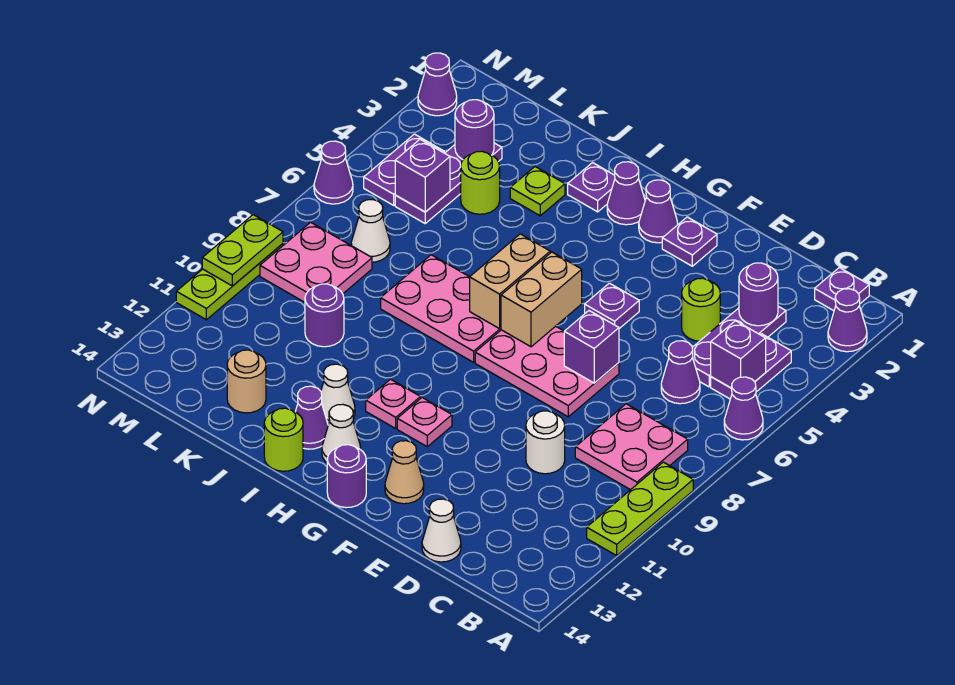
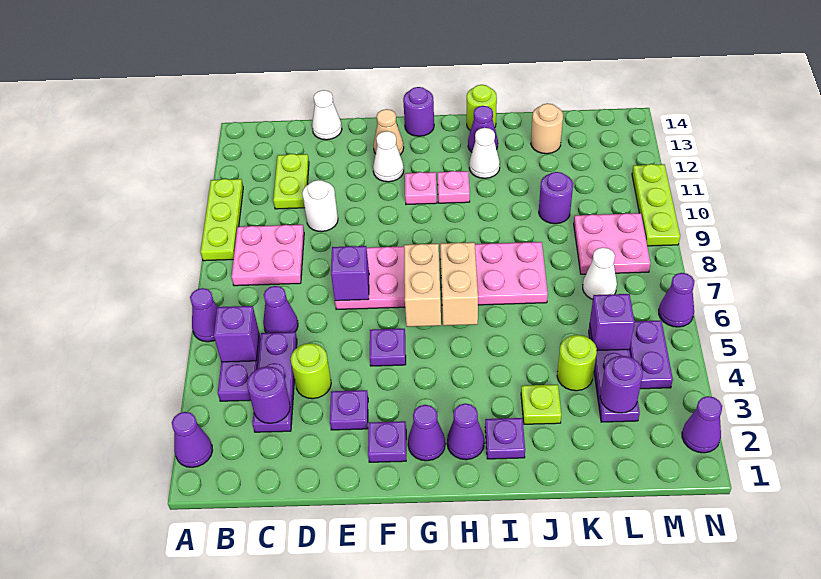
purple 1x1 plate [815,268,869,311] -> purple 1x1 plate moved to [330,390,368,430]
white 1x1 cone [322,404,361,462] -> white 1x1 cone moved to [373,131,404,182]
lime 1x2 plate [202,215,283,286] -> lime 1x2 plate moved to [273,154,309,209]

